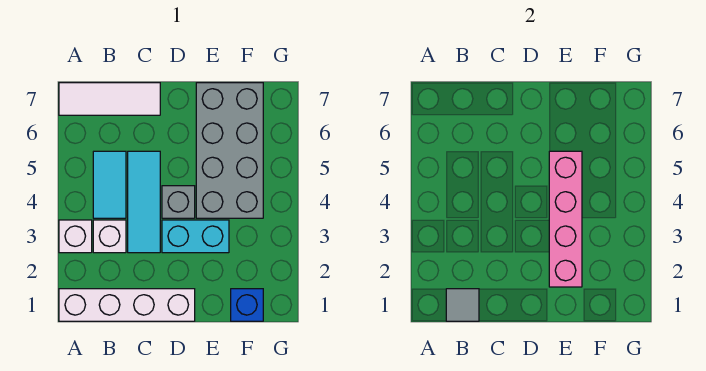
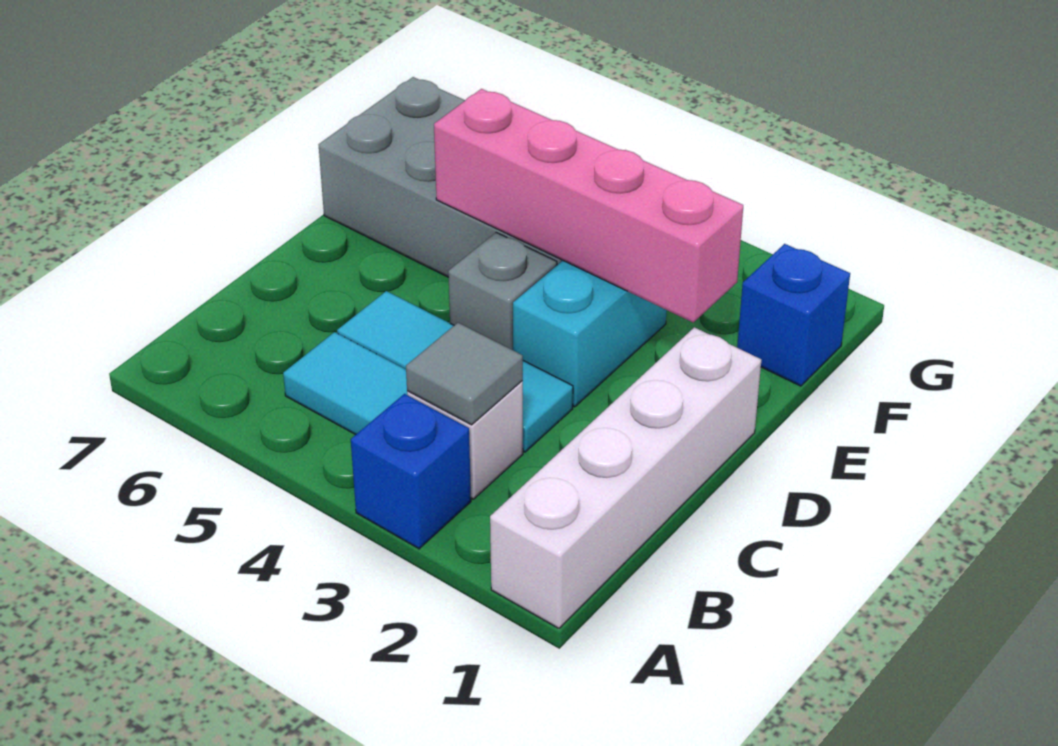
white 1x1 brick [59,220,92,253] -> blue 1x1 brick [351,394,471,549]
white 1x3 tile [59,83,160,115] -> none
grey 1x1 tile [446,289,479,321] -> grey 1x1 tile moved to [406,323,523,425]

